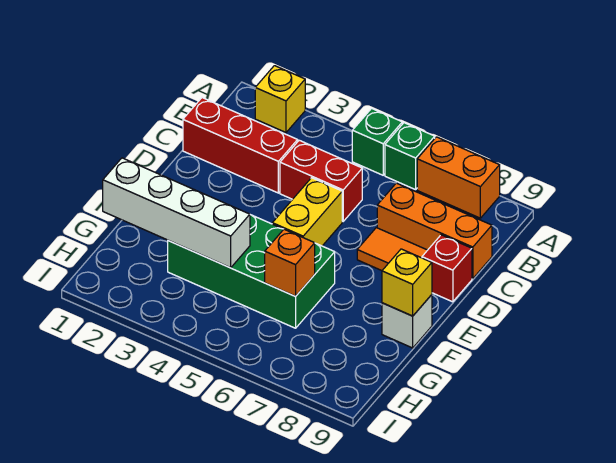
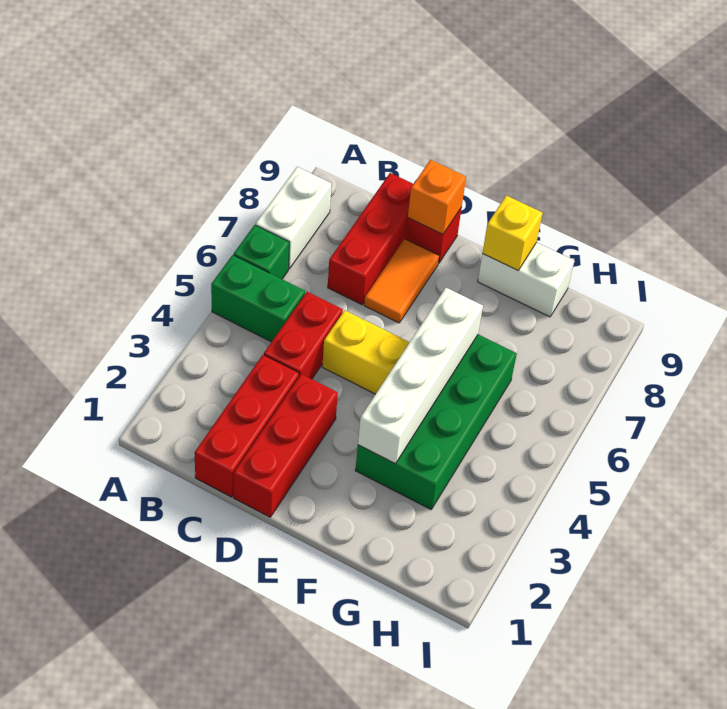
yellow 1x1 brick [255,66,305,132] -> none
green 1x1 brick [352,108,402,175] -> green 1x2 brick [211,255,305,342]
orange 1x2 brick [417,137,500,218] -> white 1x2 brick [255,167,331,269]
orange 1x3 brick [377,183,492,279] -> red 1x3 brick [328,173,413,305]
none -> red 1x3 brick [234,374,338,517]
white 1x1 brick [382,295,432,348] -> white 1x2 brick [478,242,574,317]
white 1x4 brick [103,158,250,268] -> white 1x4 brick moved to [358,288,483,464]
orange 1x1 brick [265,229,315,296] -> orange 1x1 brick moved to [408,160,466,234]

